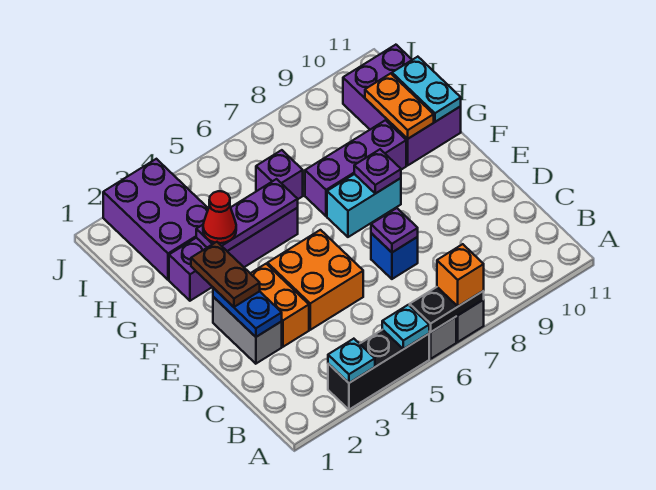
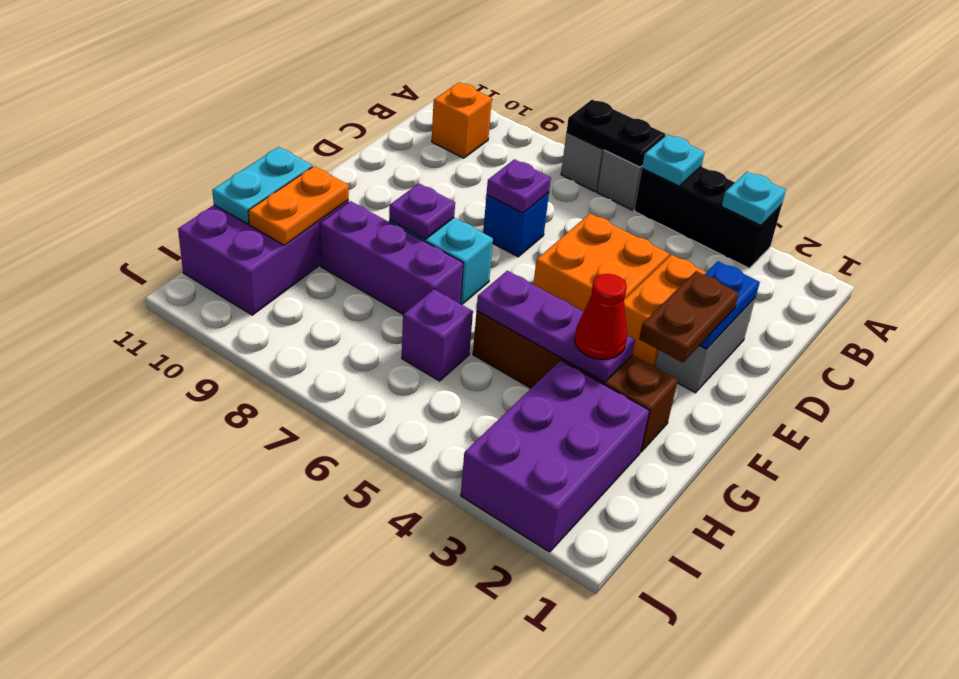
orange 1x1 brick [437,244,484,306] -> orange 1x1 brick moved to [432,82,492,158]
purple 1x4 brick [169,208,298,301] -> brown 1x4 brick [473,311,678,452]

